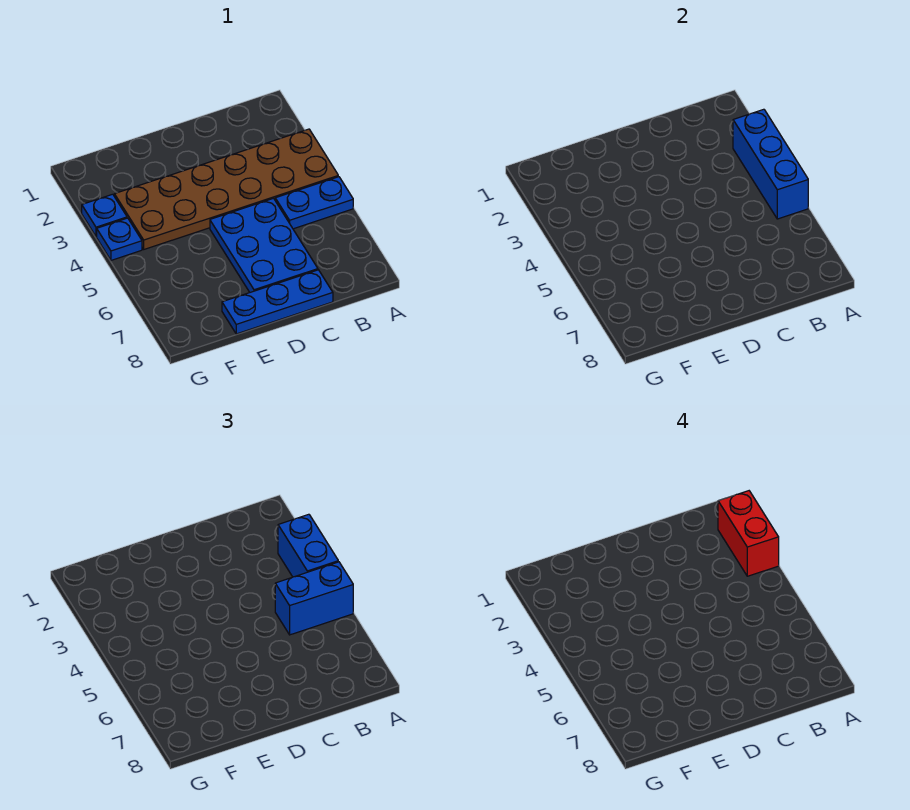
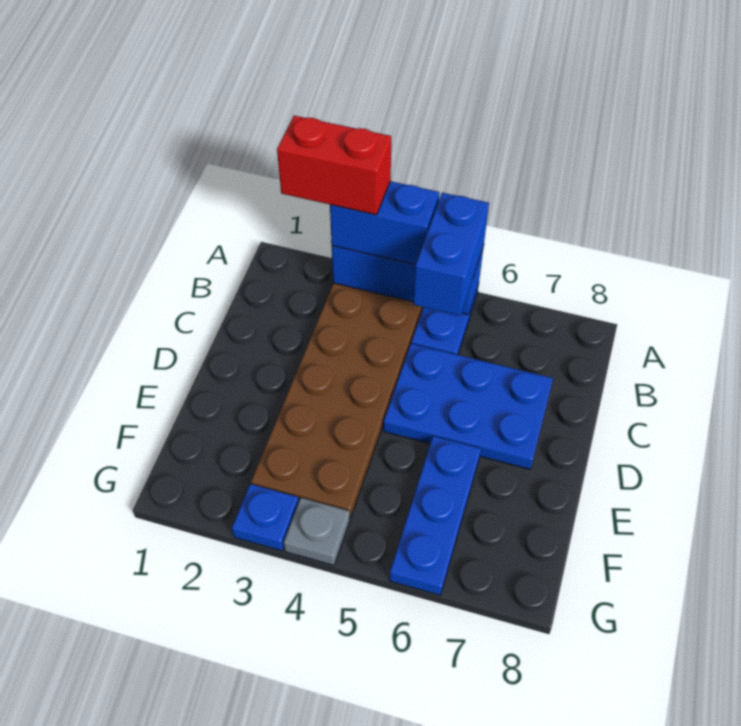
blue 1x3 plate [222,270,333,334] -> blue 1x3 plate moved to [390,436,481,595]
blue 1x1 plate [97,218,142,260] -> grey 1x1 plate [284,498,350,565]

